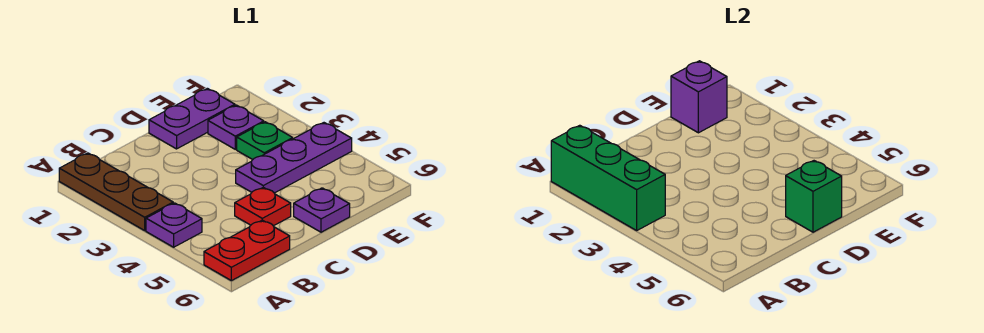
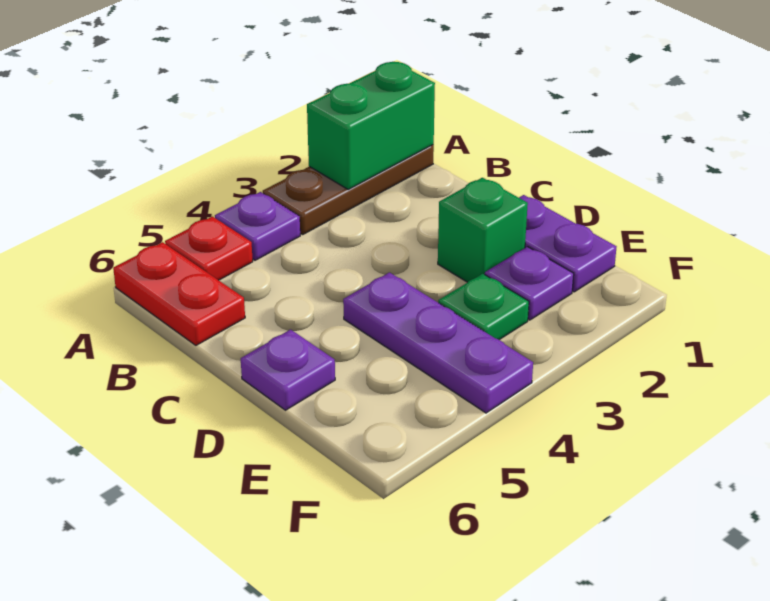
green 1x3 brick [551,125,665,230] -> green 1x2 brick [307,62,435,189]
red 1x1 plate [235,187,291,226] -> red 1x1 plate moved to [165,217,253,280]
green 1x1 brick [786,161,842,232] -> green 1x1 brick moved to [438,178,528,282]
purple 1x1 brick [671,61,727,133] -> none

